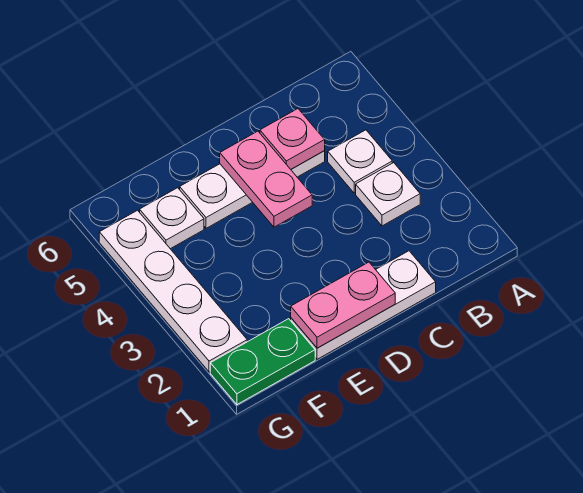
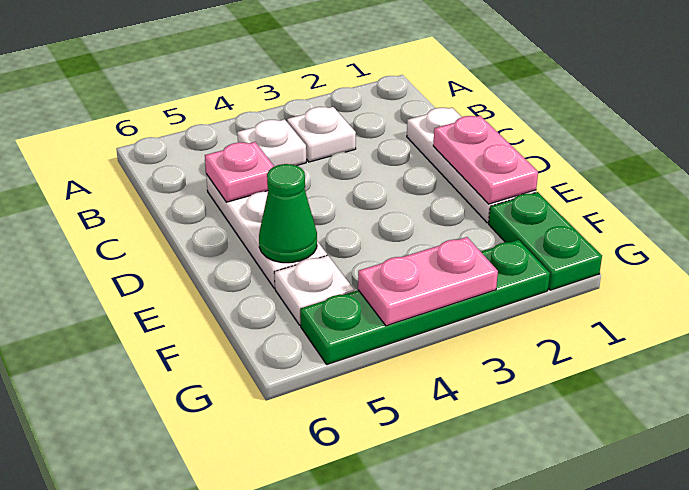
pink 1x2 plate [220,131,312,227] -> pink 1x2 plate moved to [358,237,498,326]
none -> green 1x1 cone [259,164,317,263]
white 1x4 plate [99,210,247,372] -> green 1x4 plate [300,240,550,365]

